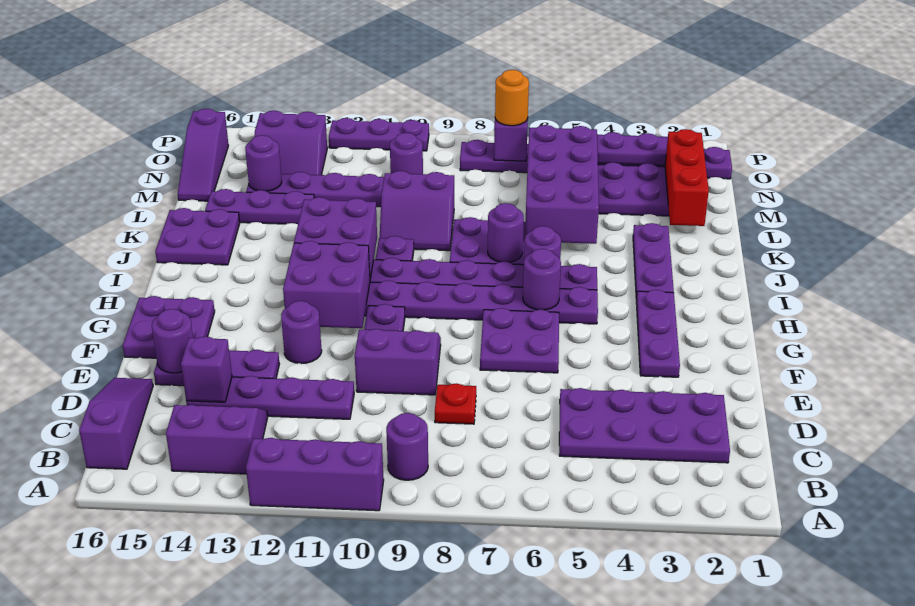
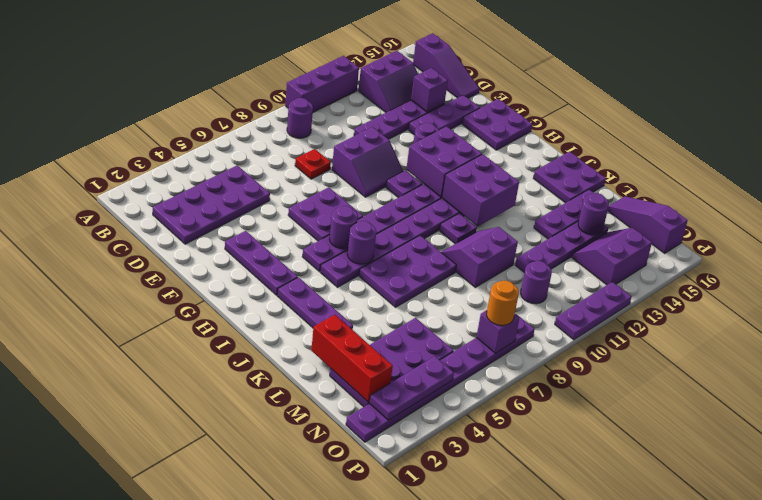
purple 1x1 round brick [152,309,193,373] -> none
purple 1x1 round brick [488,203,524,262] -> none
purple 2x4 brick [525,125,599,244] -> none

